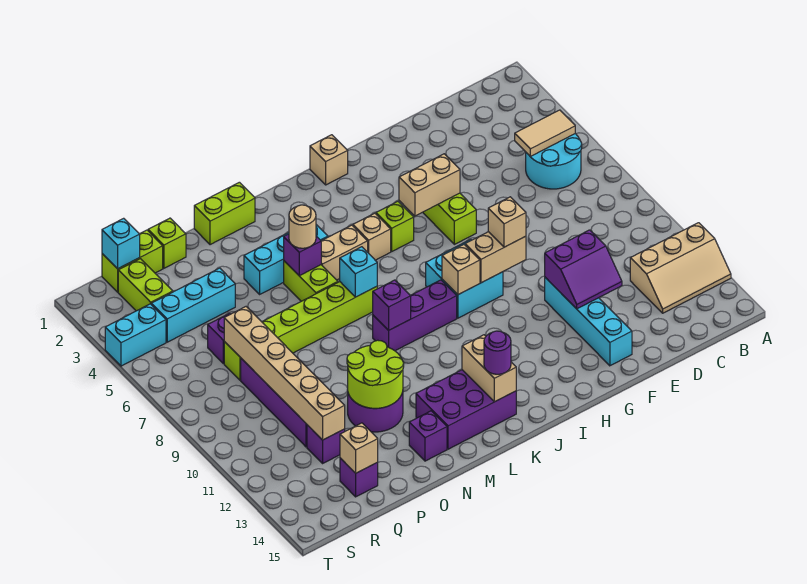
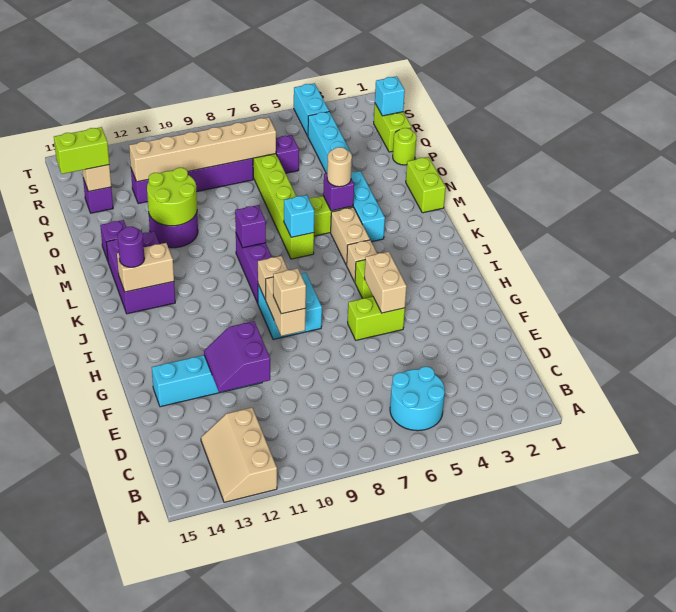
tan 1x2 tile [515,110,575,156] -> none
tan 1x1 brick [310,135,348,185] -> none
lime 1x1 brick [148,218,186,268] -> lime 1x1 round brick [393,128,417,165]
lime 1x2 brick [118,259,173,311] -> lime 1x2 brick moved to [54,127,109,174]

